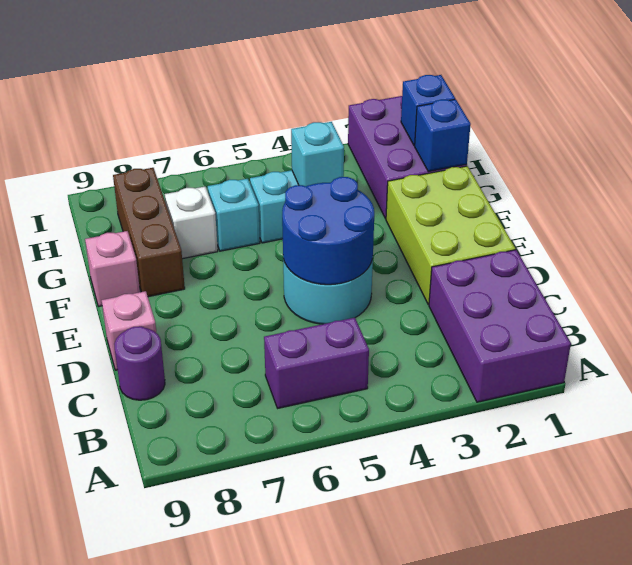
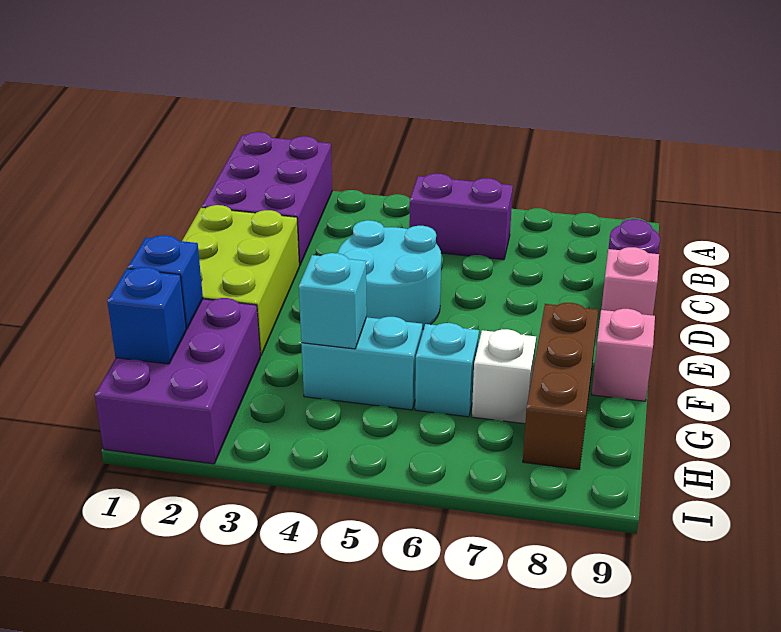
blue 2x2 round brick [282,177,374,285] -> none

